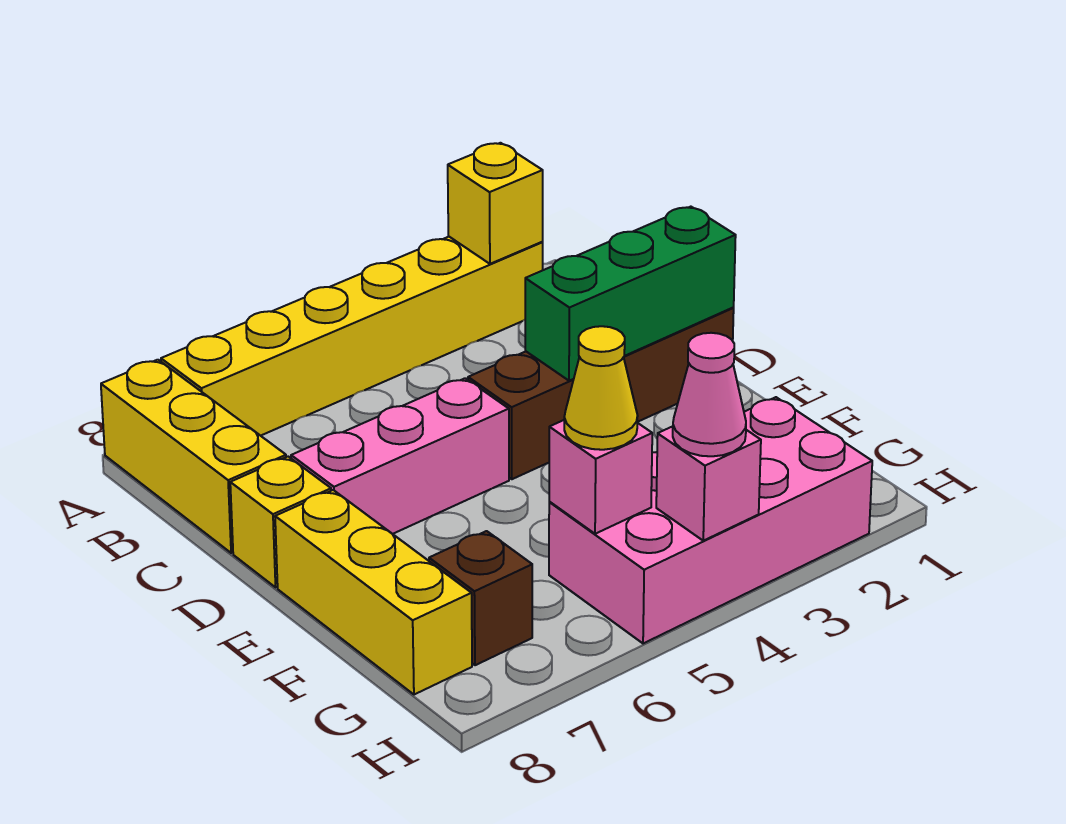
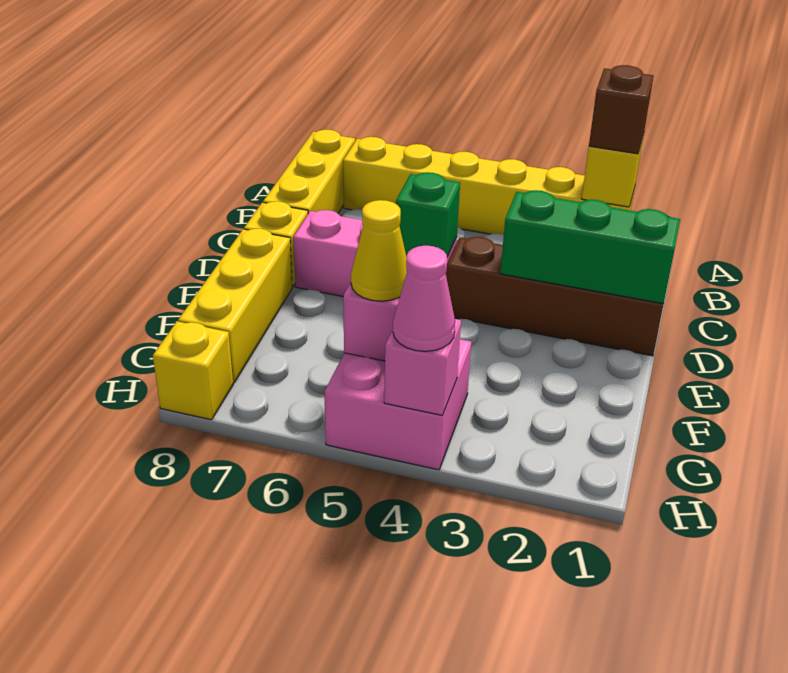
none -> green 1x1 brick [396,172,460,257]
pink 2x4 brick [549,397,872,644] -> pink 2x2 brick [325,339,471,470]
brown 1x1 brick [429,531,532,665] -> brown 1x1 brick moved to [589,65,653,154]
none -> yellow 1x1 brick [153,322,233,420]

